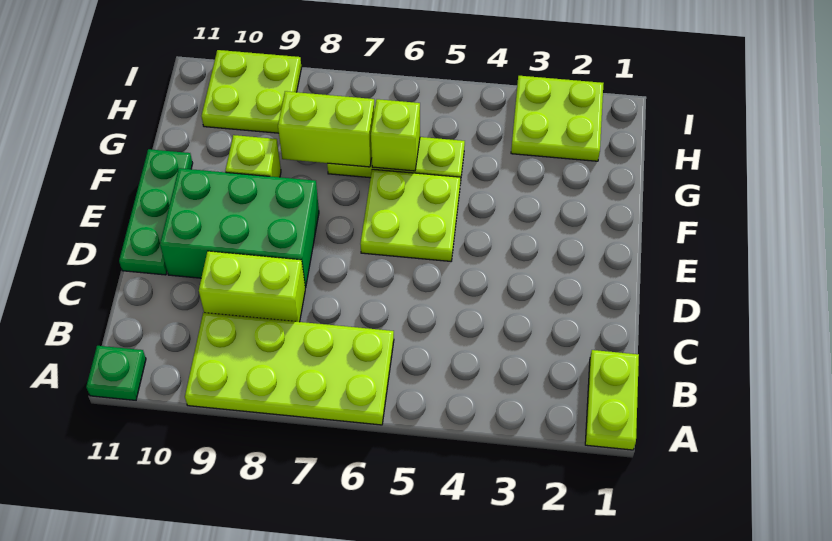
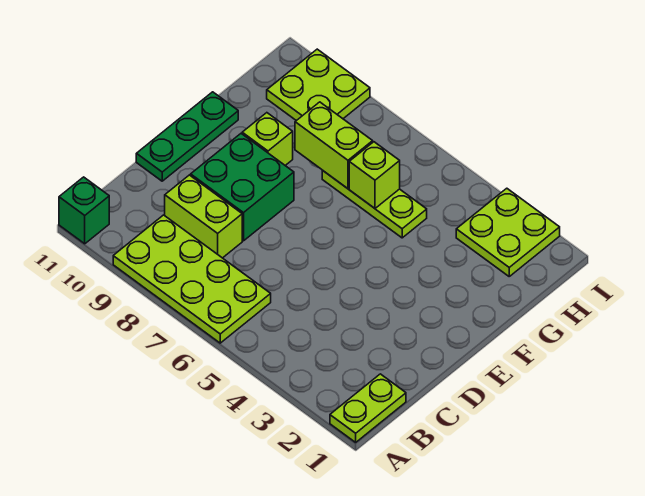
green 1x1 plate [86,346,146,400] -> green 1x1 brick [59,177,109,244]
green 2x3 brick [160,168,319,288] -> green 2x2 brick [191,134,294,241]
lime 2x2 plate [360,169,461,261] -> none

